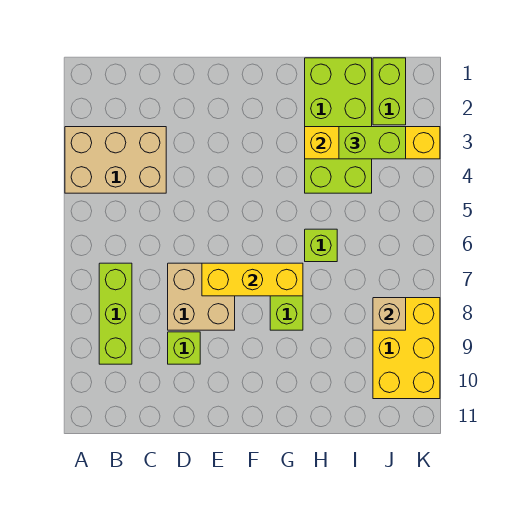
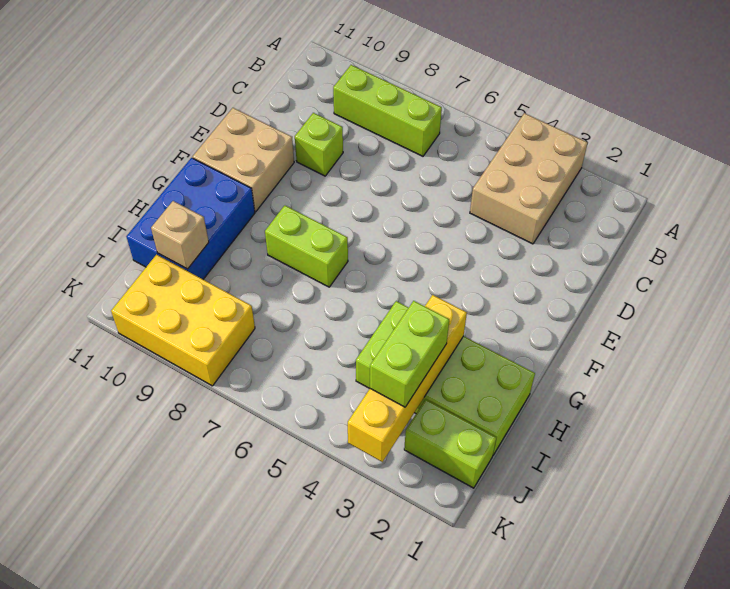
tan 2x2 brick [168,263,235,330] -> tan 2x2 brick moved to [193,108,294,212]
yellow 1x3 brick [202,263,303,296] -> none
none -> blue 2x3 brick [126,158,255,279]
lime 1x1 brick [305,229,337,262] -> none
tan 1x1 brick [373,298,406,330] -> tan 1x1 brick moved to [151,201,209,269]

